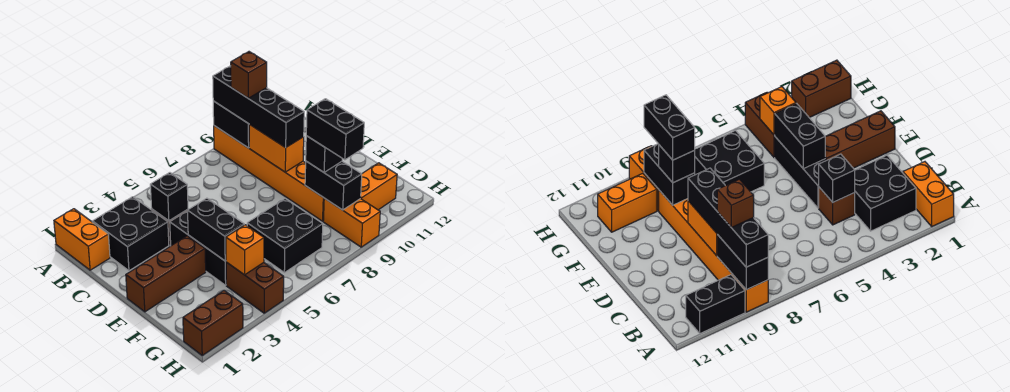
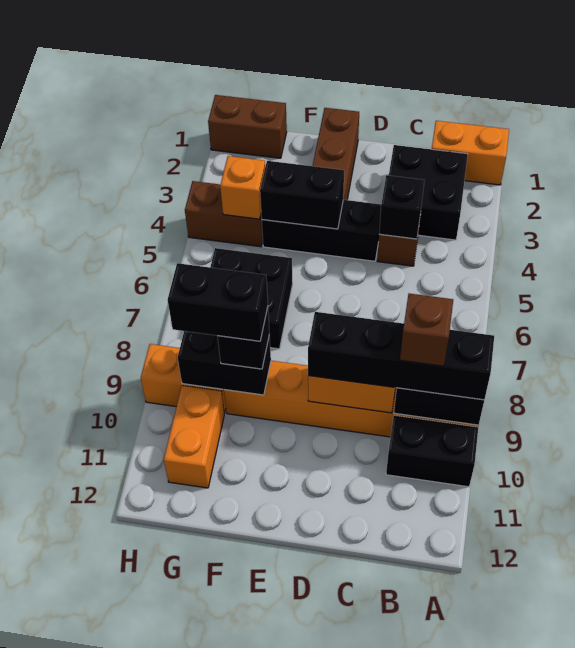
black 1x2 brick [686,275,745,333] -> black 1x2 brick turned to [386,415,478,487]
brown 1x2 brick [183,290,243,355] -> brown 1x2 brick turned to [208,95,287,158]

